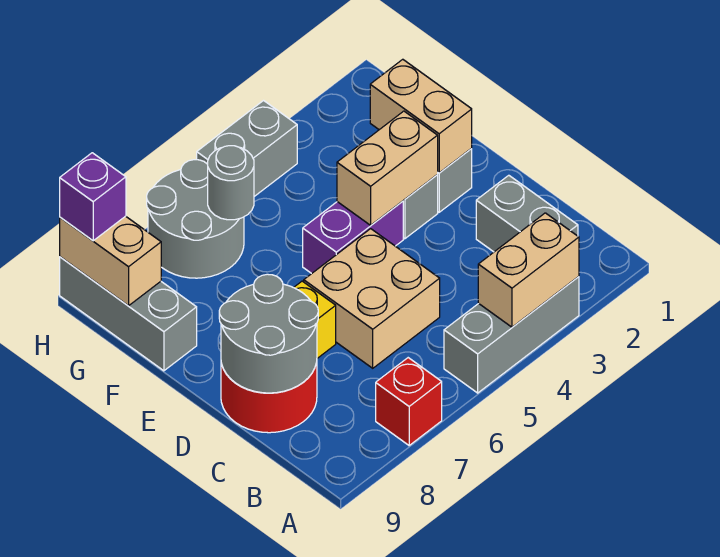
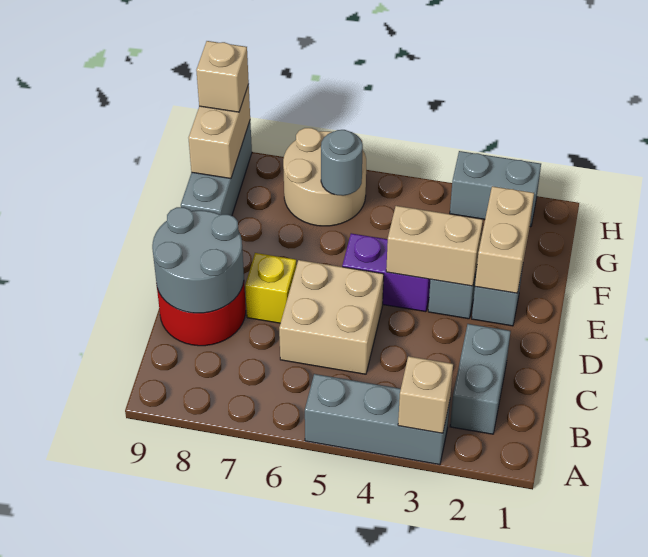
tan 1x2 brick [478,213,579,327] -> tan 1x1 brick [398,356,453,433]
red 1x1 brick [376,358,442,445] -> none
grey 2x2 round brick [147,160,244,278] -> tan 2x2 round brick [283,128,366,226]
grey 1x2 brick [197,101,297,196] -> grey 1x2 brick moved to [450,151,541,227]
purple 1x1 brick [60,153,126,241] -> tan 1x1 brick [196,41,249,112]

